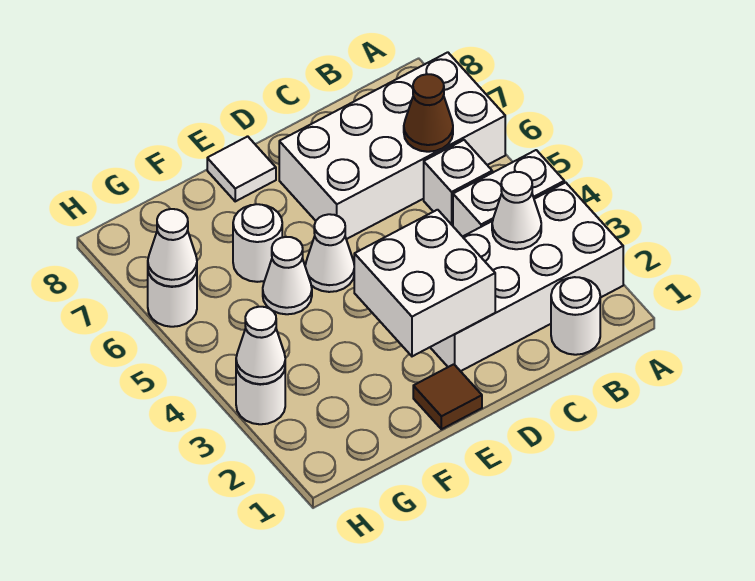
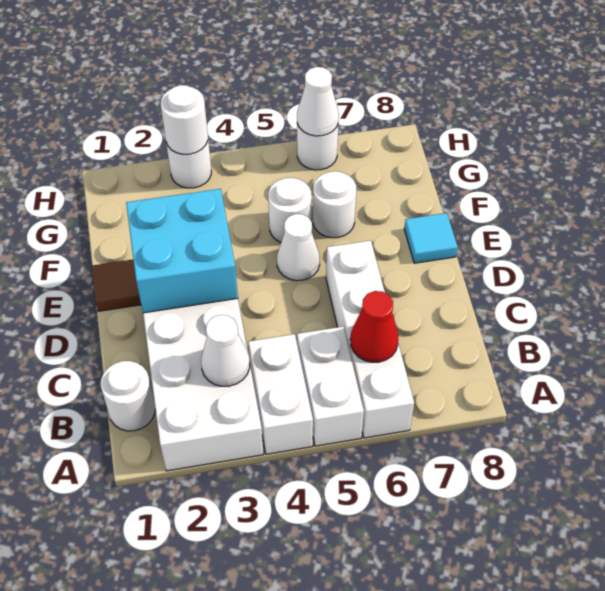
white 2x4 brick [279,52,505,239] -> white 1x4 brick [326,240,414,438]
white 1x1 brick [424,140,492,226] -> white 1x2 brick [297,327,364,446]
brown 1x1 cone [404,74,453,152] -> red 1x1 cone [350,291,398,362]
white 2x2 brick [354,210,495,356] -> cyan 2x2 brick [126,189,238,313]
white 1x1 tile [207,136,276,201] -> cyan 1x1 tile [404,213,458,263]
white 1x1 cone [263,237,312,314] -> white 1x1 round brick [268,178,312,242]
white 1x1 cone [236,307,285,384] -> white 1x1 round brick [161,85,208,154]

